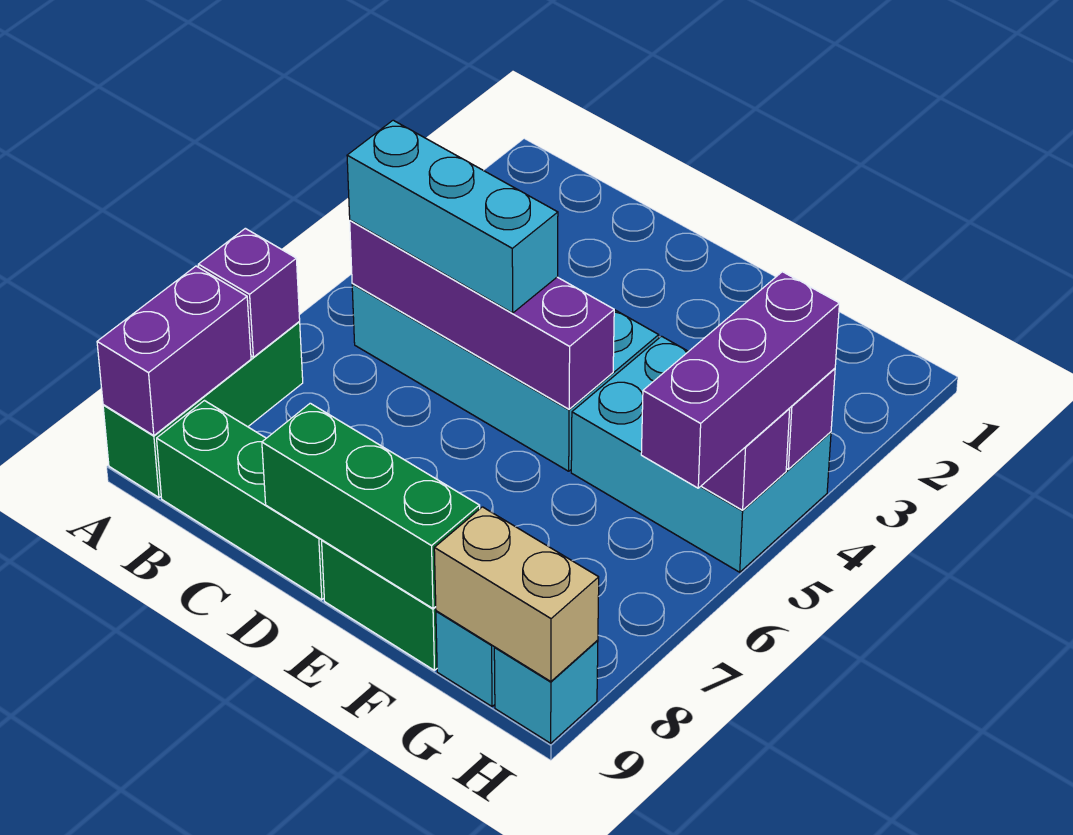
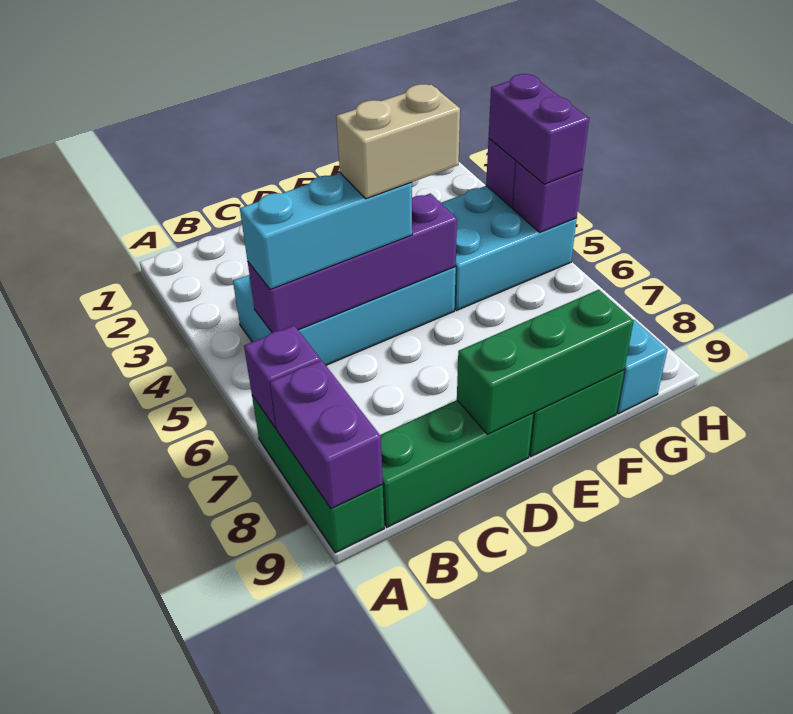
tan 1x2 brick [434,507,599,682] -> tan 1x2 brick moved to [336,84,460,199]
purple 1x3 brick [641,272,839,488] -> purple 1x2 brick [489,74,589,184]
cyan 1x1 brick [494,640,598,743] -> none

